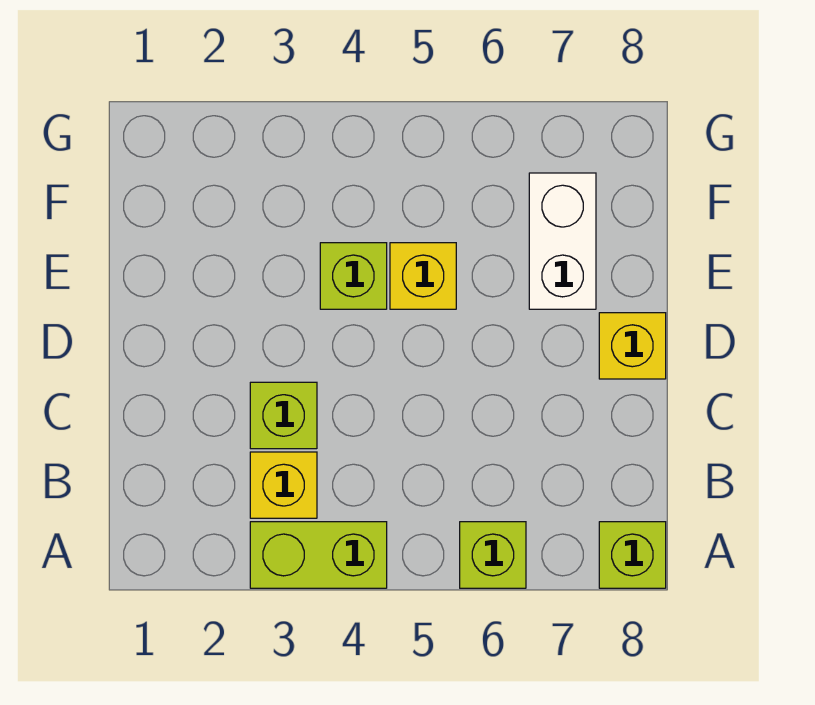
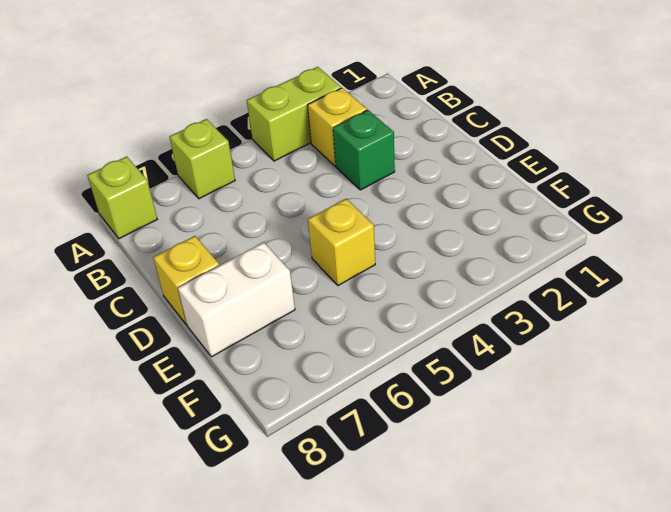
lime 1x1 brick [250,382,317,449] -> green 1x1 brick [333,110,395,190]
lime 1x1 brick [320,243,387,309] -> none
white 1x2 brick [529,173,596,309] -> white 1x2 brick turned to [178,242,295,357]

